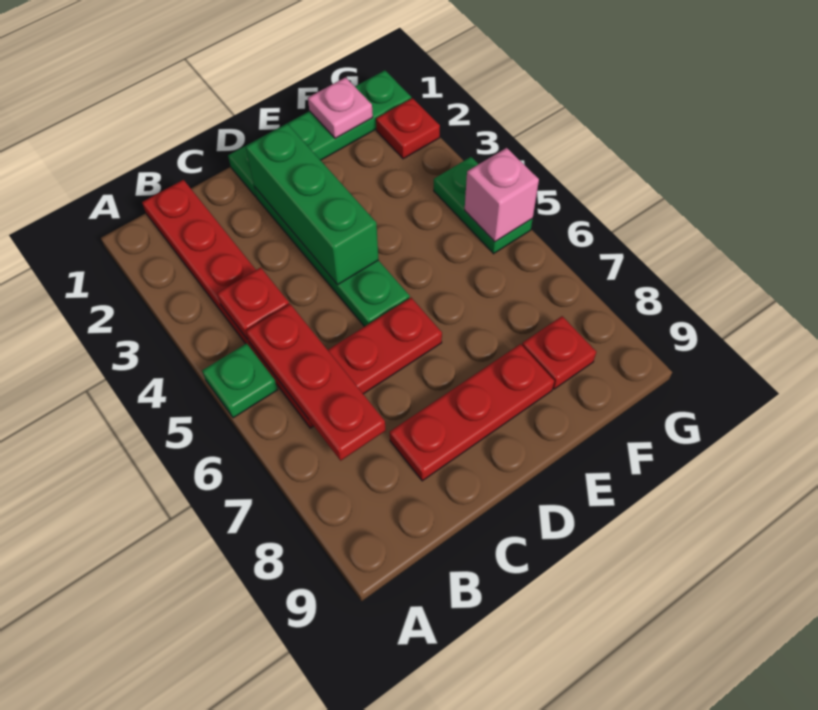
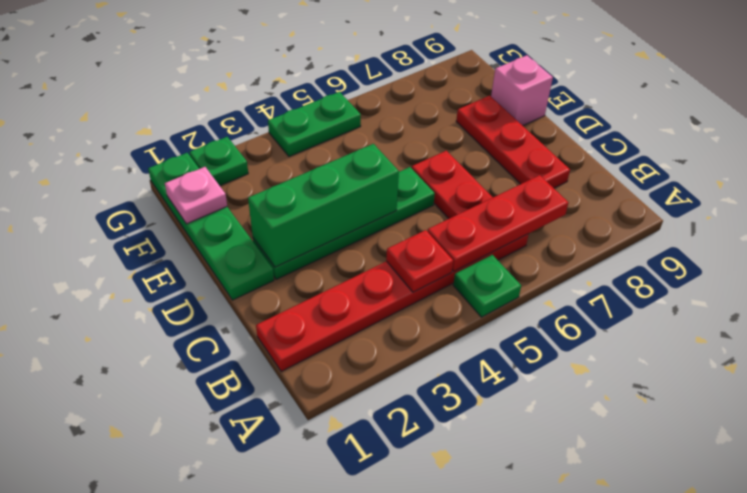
red 1x1 plate [522,316,596,389] -> none
red 1x1 plate [376,98,440,159] -> green 1x1 plate [189,137,248,186]
pink 1x1 brick [465,148,539,242] -> pink 1x1 brick moved to [491,55,553,126]

